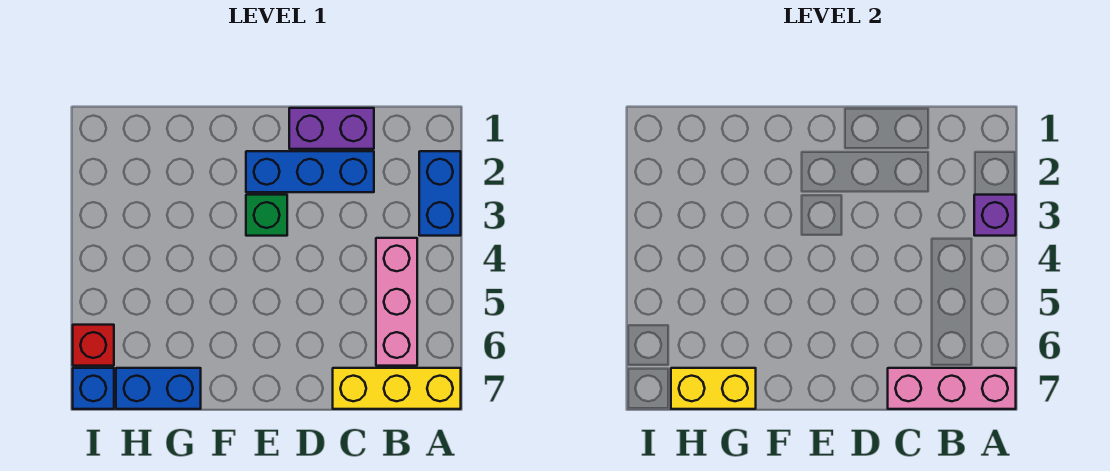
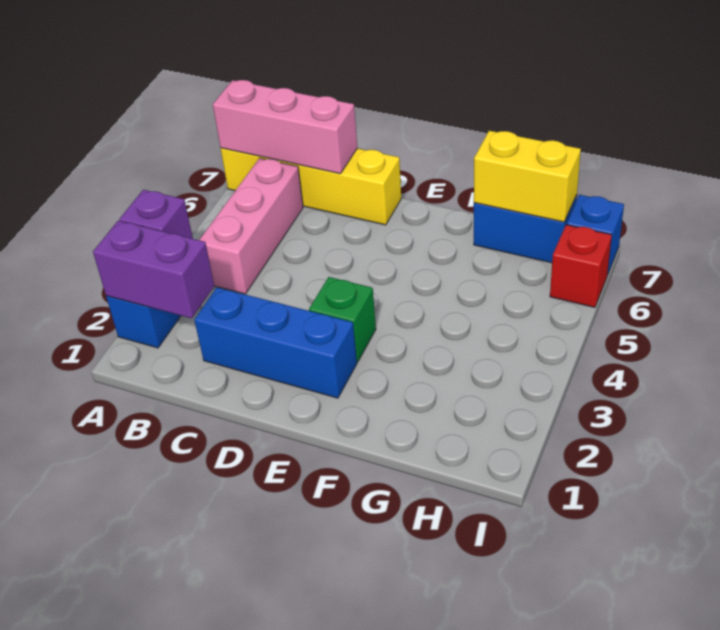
yellow 1x3 brick [333,368,461,409] -> yellow 1x4 brick [221,148,401,225]
purple 1x2 brick [289,108,374,149] -> purple 1x2 brick moved to [93,221,214,318]

